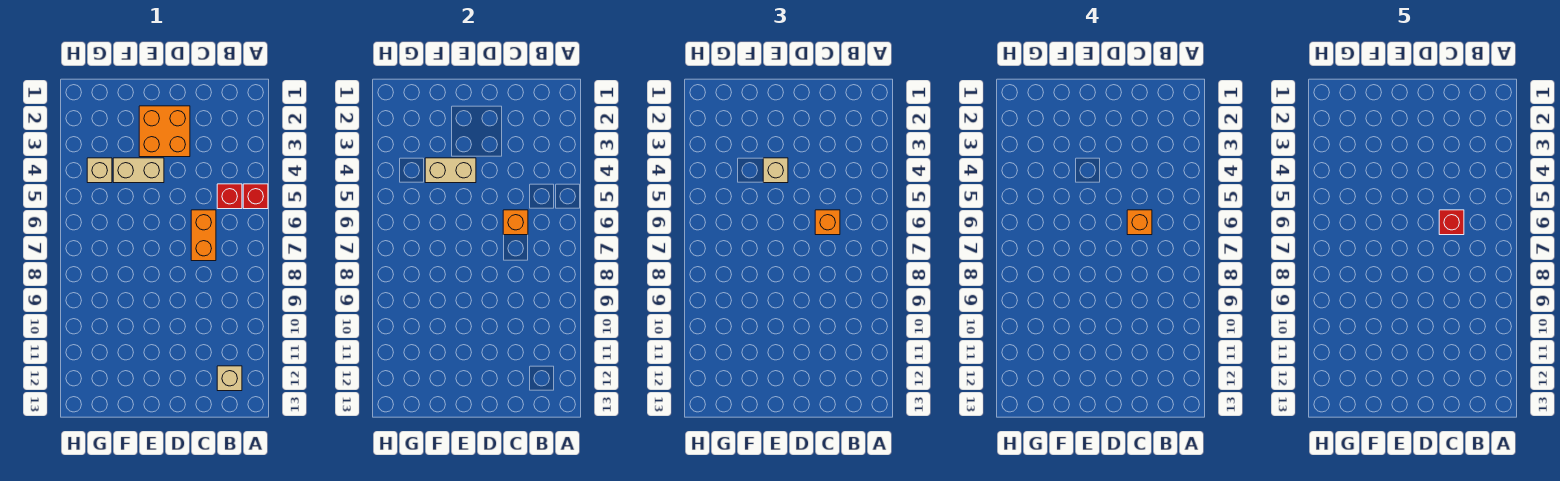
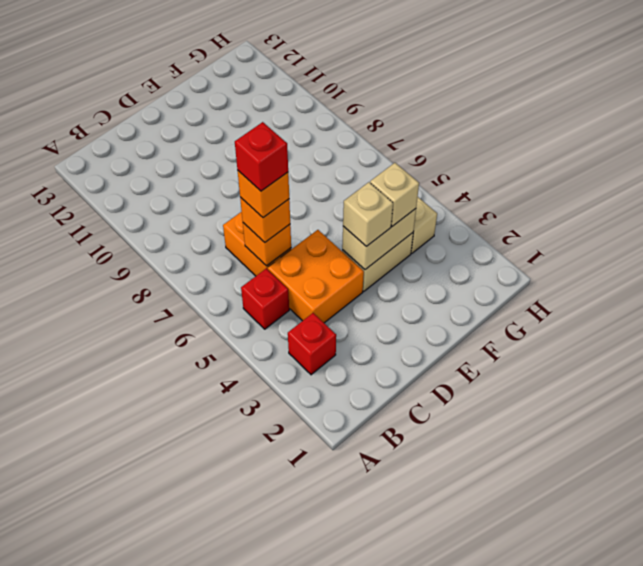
red 1x1 brick [243,184,268,209] -> red 1x1 brick moved to [288,313,336,375]
tan 1x1 brick [217,366,242,391] -> tan 1x1 brick moved to [370,163,419,226]
orange 2x2 brick [139,106,190,157] -> orange 2x2 brick moved to [268,230,364,323]

